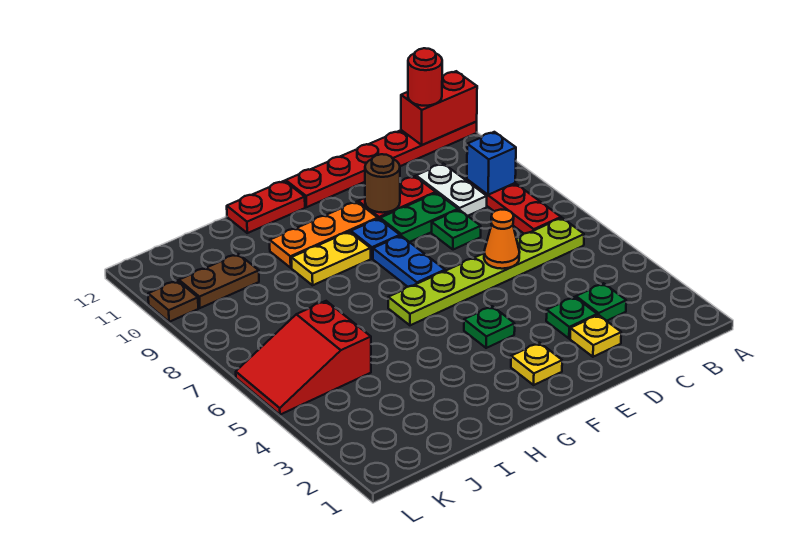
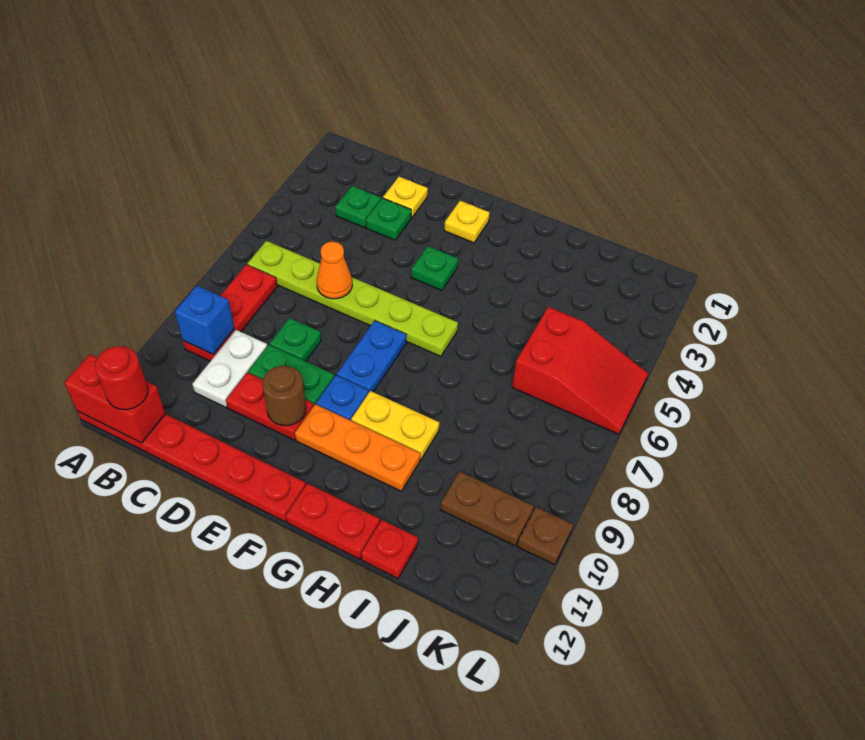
none -> red 1x1 plate [361,520,418,578]

